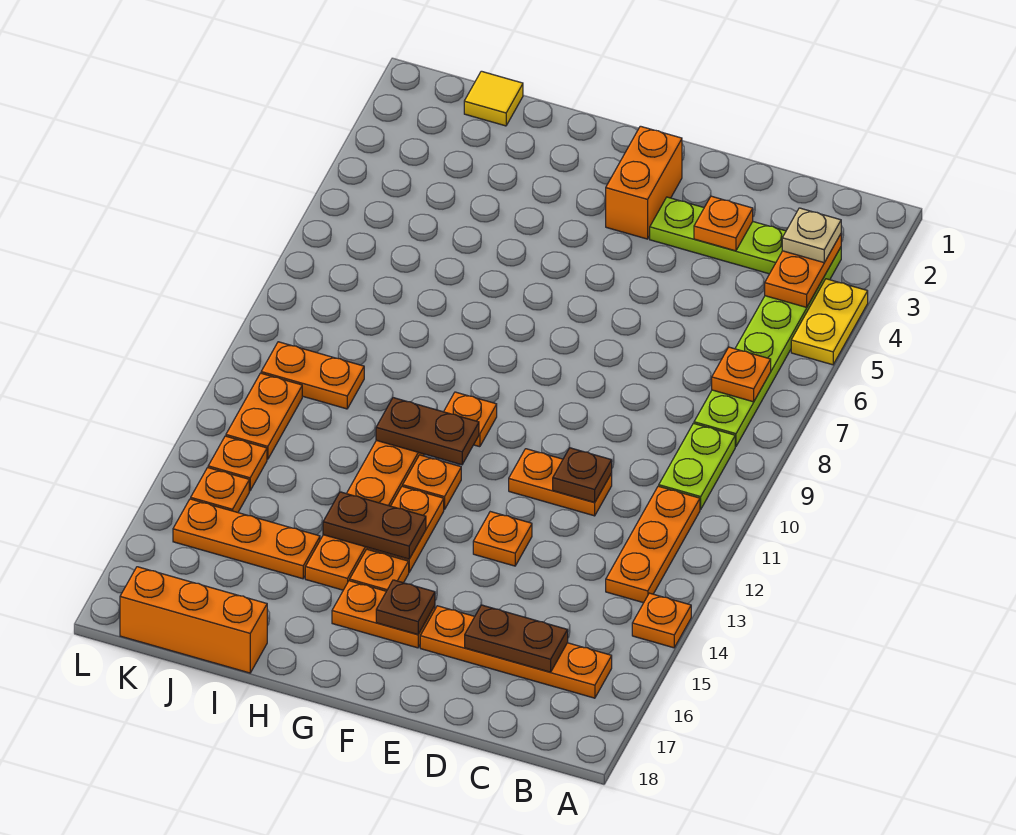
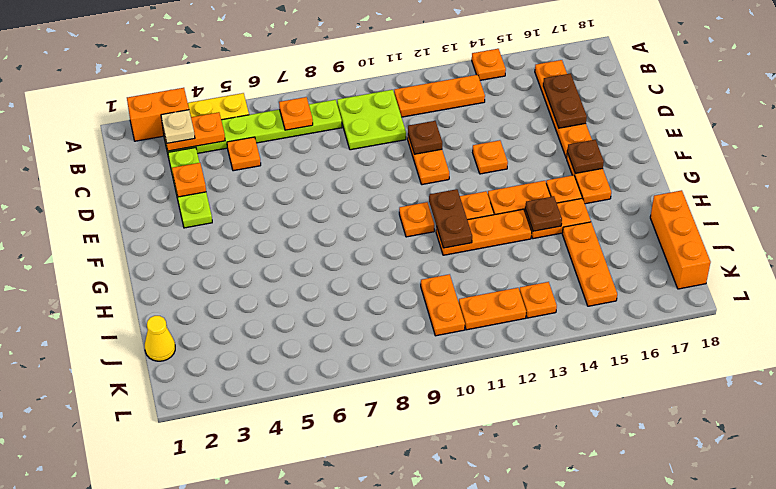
lime 1x2 plate [659,423,735,509] -> lime 2x2 plate [337,90,406,150]
orange 1x2 brick [606,126,682,239] -> orange 1x2 brick moved to [127,88,189,141]
brown 1x2 plate [323,492,426,559] -> brown 1x1 plate [525,196,562,231]
yellow 1x1 tile [464,71,523,126] -> yellow 1x1 cone [145,316,175,361]
orange 1x1 plate [191,468,249,512] -> orange 1x1 plate moved to [227,137,261,171]

